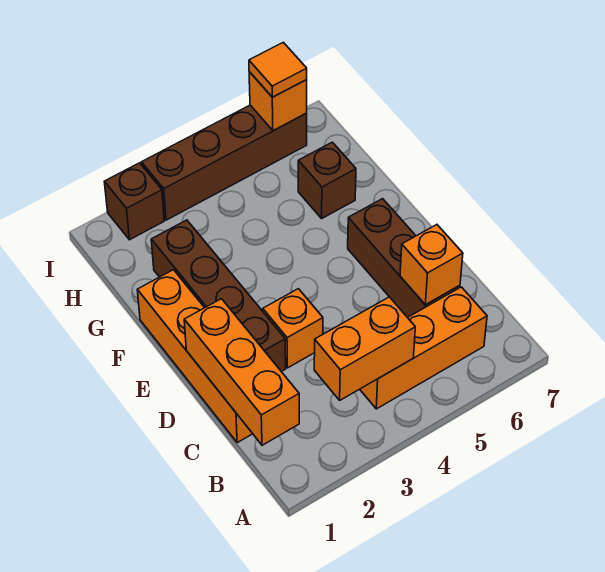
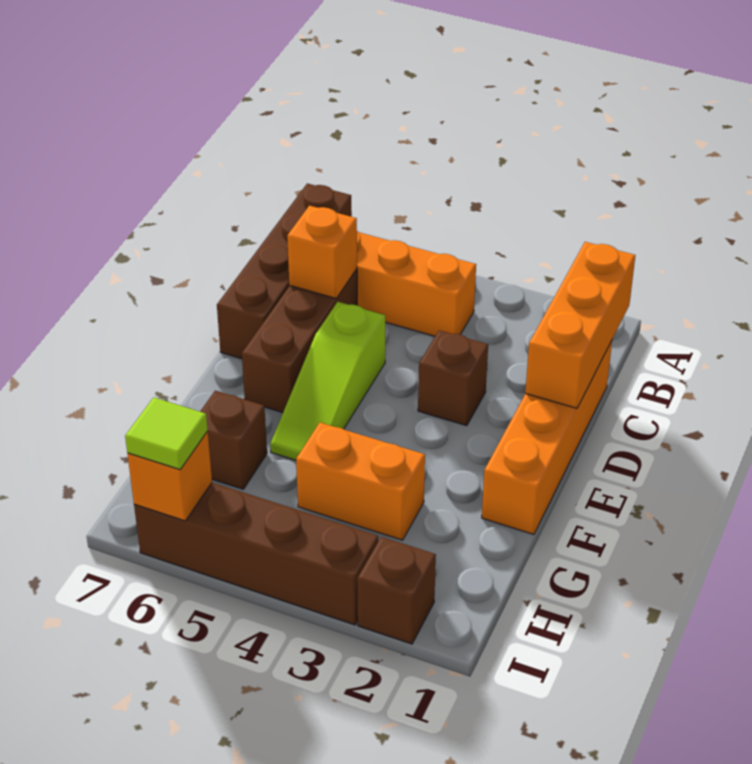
orange 1x2 brick [314,297,415,400] -> orange 1x2 brick moved to [296,422,425,540]
brown 1x4 brick [151,220,286,372] -> brown 1x4 brick moved to [217,183,352,359]
orange 1x1 brick [263,289,323,368] -> brown 1x1 brick [418,330,488,426]
none -> lime 1x3 slope [270,302,385,460]
orange 1x1 tile [249,42,307,97] -> lime 1x1 tile [125,398,208,470]

